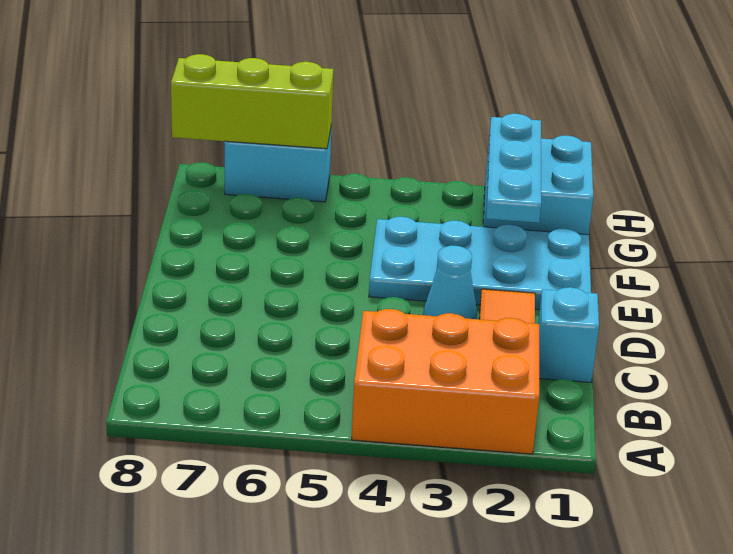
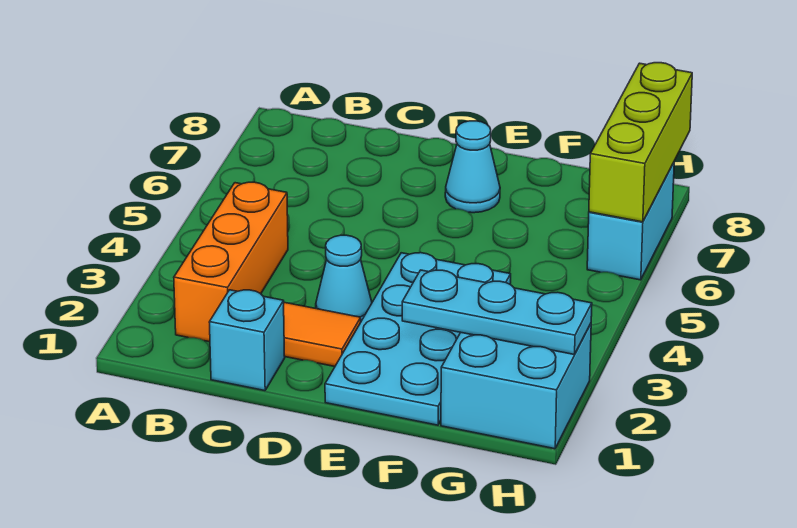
orange 2x3 brick [351,309,539,454] -> orange 1x3 brick [174,182,288,342]
none -> cyan 1x1 cone [445,121,500,213]

